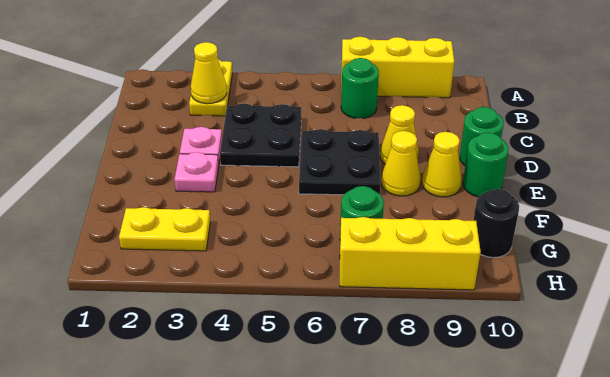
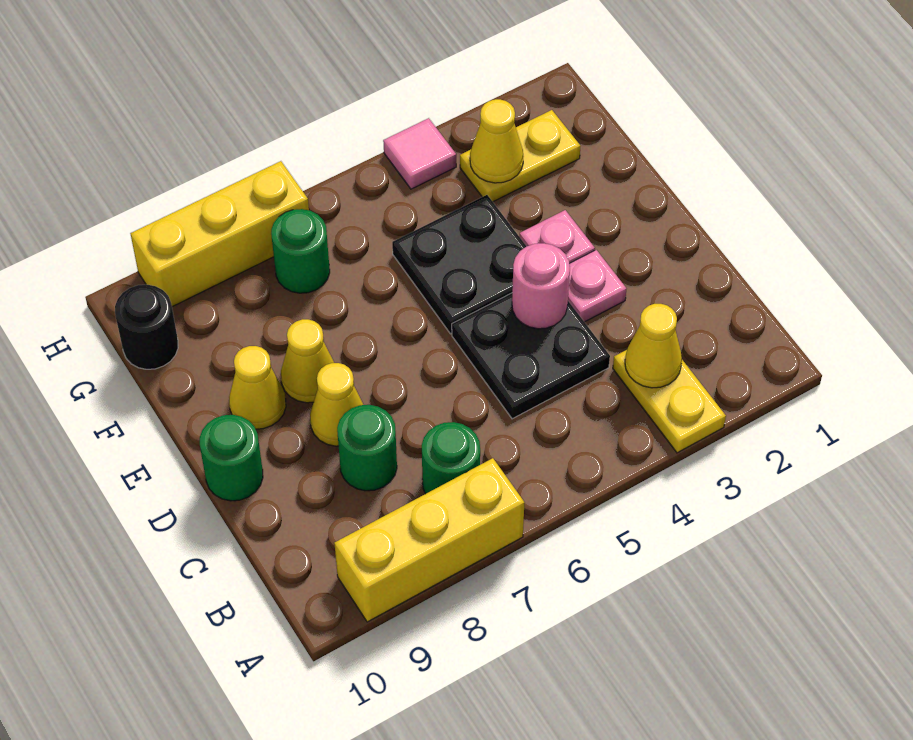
none -> pink 1x1 round brick [512,243,570,329]
black 2x2 plate [299,129,380,195] -> black 2x2 plate moved to [392,195,526,334]
green 1x1 round brick [463,133,508,197] -> green 1x1 round brick moved to [337,405,397,491]
none -> yellow 1x1 cone [470,99,524,183]
none -> pink 1x1 tile [383,118,456,189]

